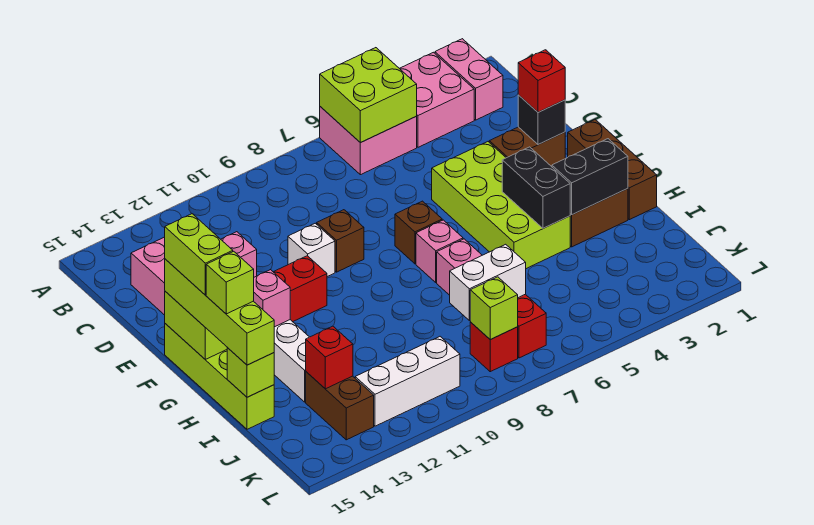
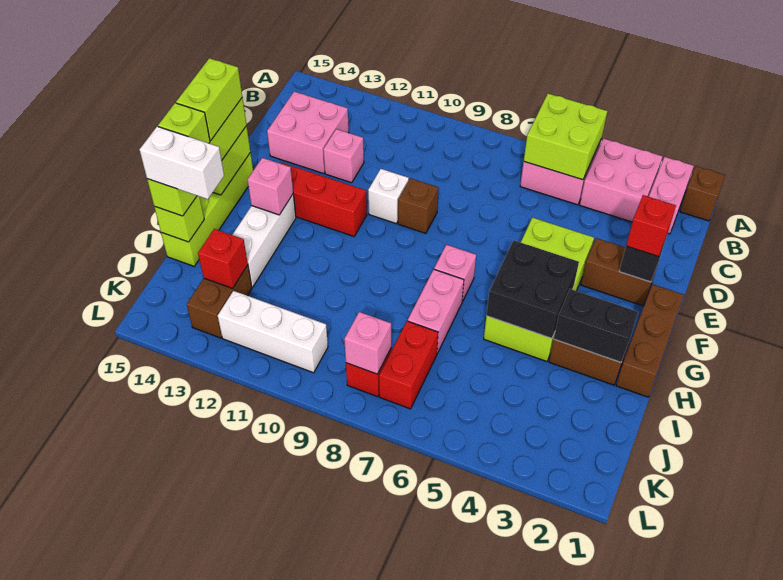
brown 1x1 brick [395,201,442,264] -> brown 1x1 brick moved to [680,166,725,221]
black 1x2 brick [502,147,570,228] -> black 2x2 brick [486,240,579,339]
white 1x2 brick [450,244,526,321] -> white 1x2 brick moved to [140,126,224,199]
lime 1x1 brick [470,277,518,339] -> pink 1x1 brick [344,312,391,374]

